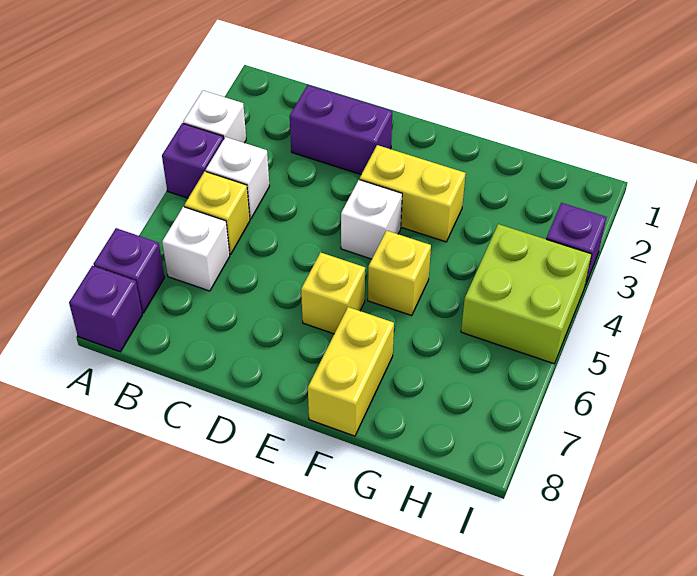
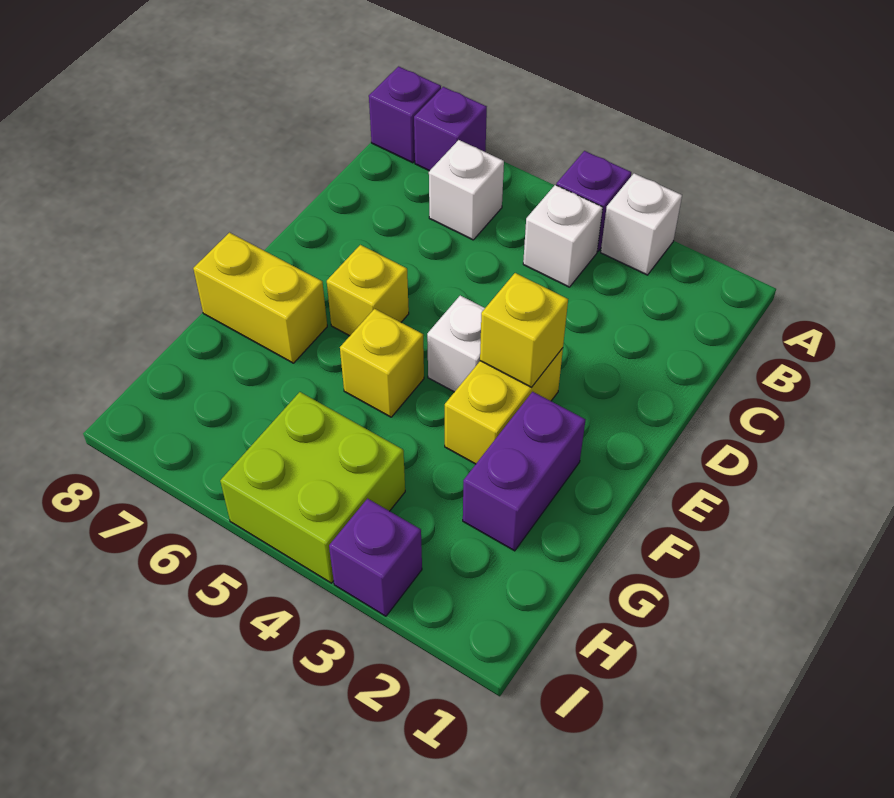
yellow 1x1 brick [184,171,250,254] -> yellow 1x1 brick moved to [480,273,568,387]
purple 1x2 brick [290,85,392,174] -> purple 1x2 brick moved to [463,392,586,551]

